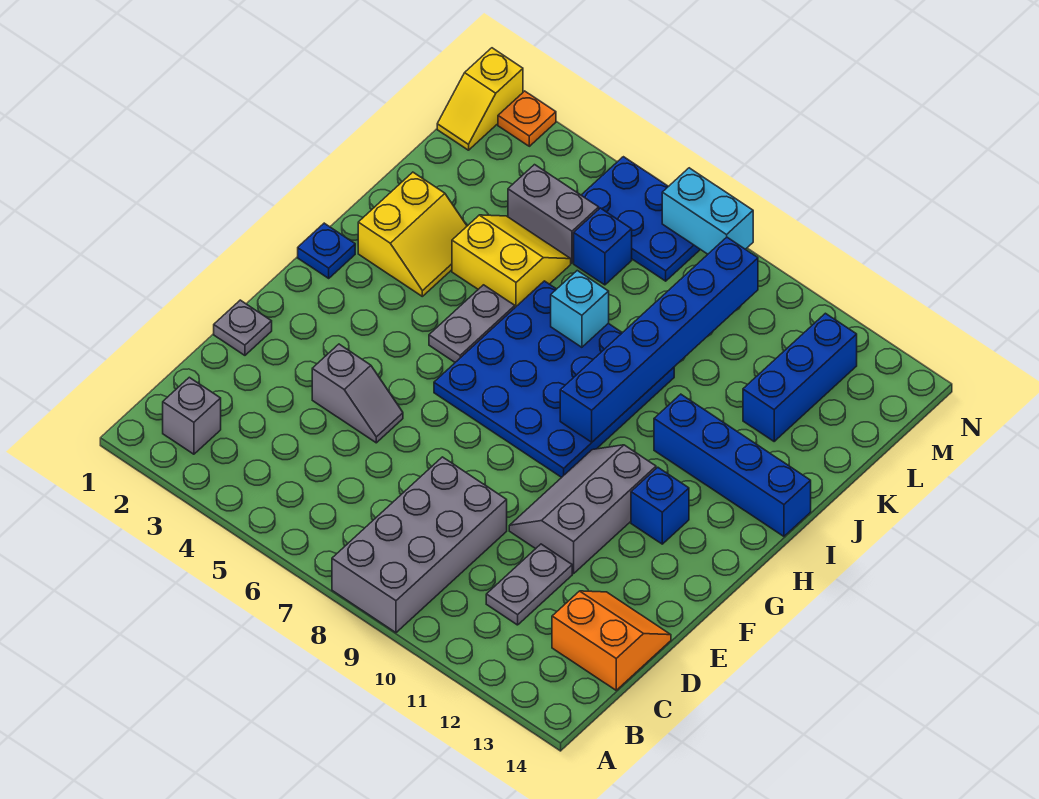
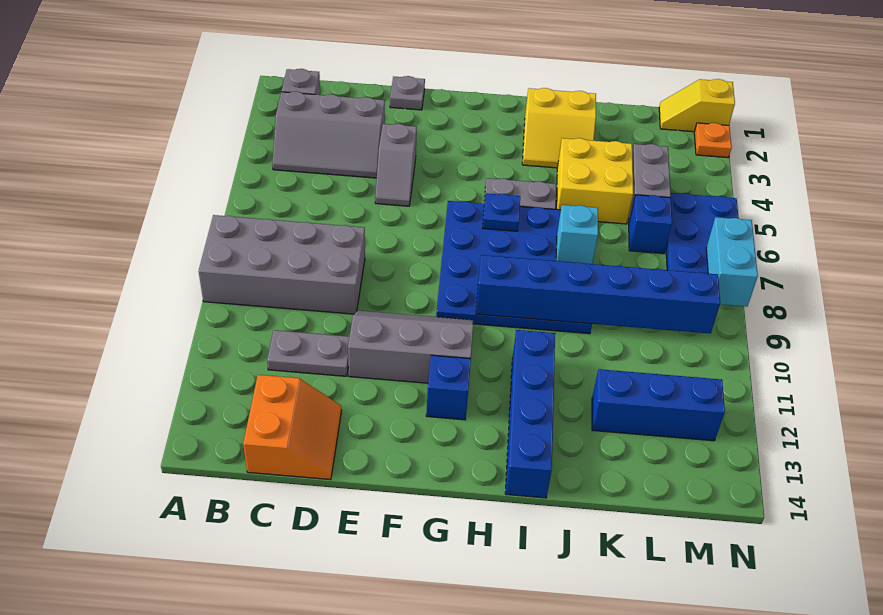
none -> grey 2x3 slope [272,92,385,178]
blue 1x1 plate [298,223,355,278] -> blue 1x1 plate moved to [483,193,520,231]
yellow 2x2 slope [452,215,571,307] -> yellow 2x2 brick [556,138,633,224]

